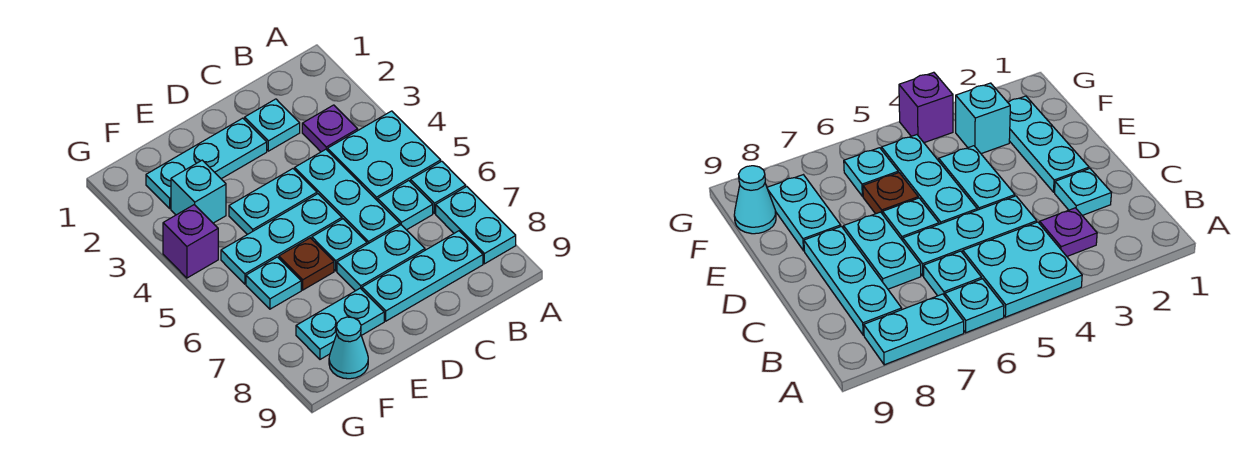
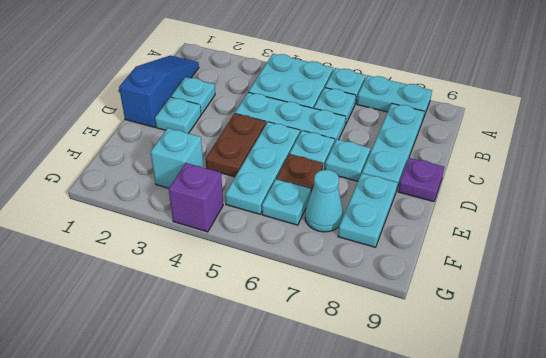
none -> blue 1x3 slope [119,55,199,127]
purple 1x1 plate [302,105,358,152] -> purple 1x1 plate moved to [398,158,444,202]
cyan 1x2 plate [337,225,425,291] -> cyan 1x1 plate [325,140,370,181]
cyan 1x3 plate [146,118,267,208] -> cyan 1x1 plate [155,97,201,134]
cyan 1x2 plate [229,169,317,235] -> brown 1x2 plate [205,114,266,177]
cyan 1x1 cone [329,317,368,379] -> cyan 1x1 cone moved to [305,170,343,232]

